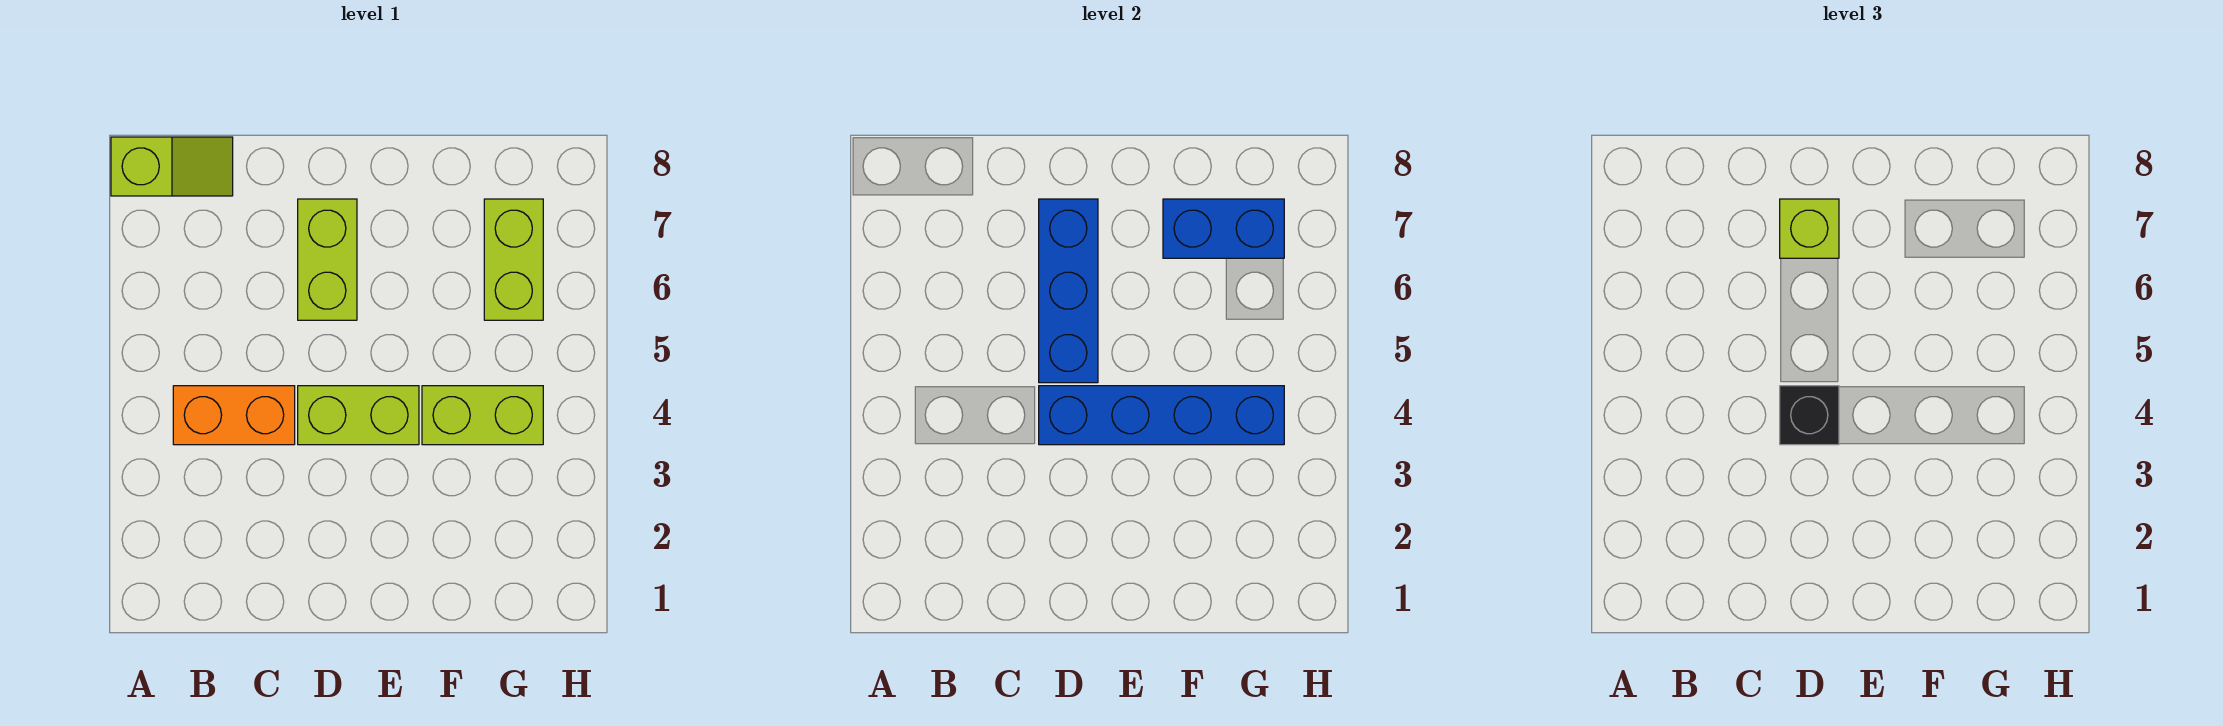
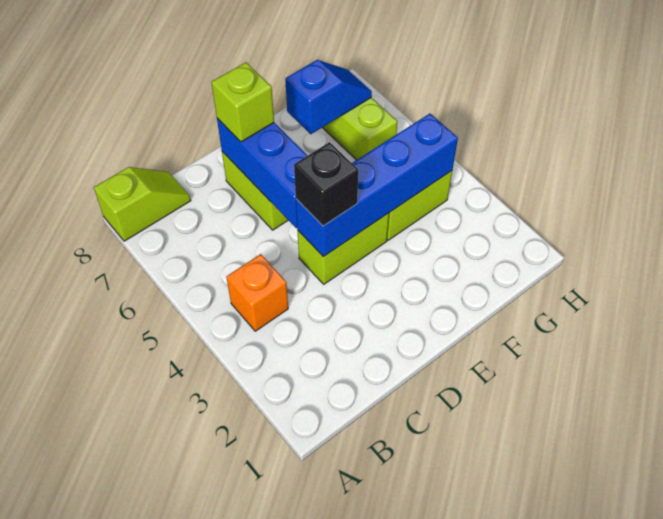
orange 1x2 brick [173,386,295,445] -> orange 1x1 brick [226,254,288,331]
blue 1x2 brick [1163,199,1284,258] -> blue 1x2 slope [285,60,372,134]

